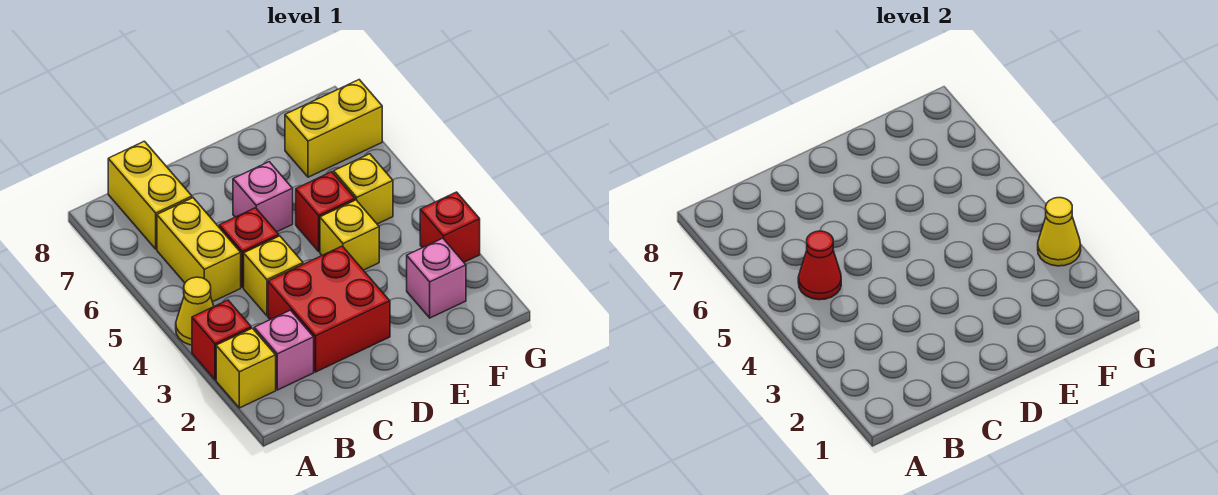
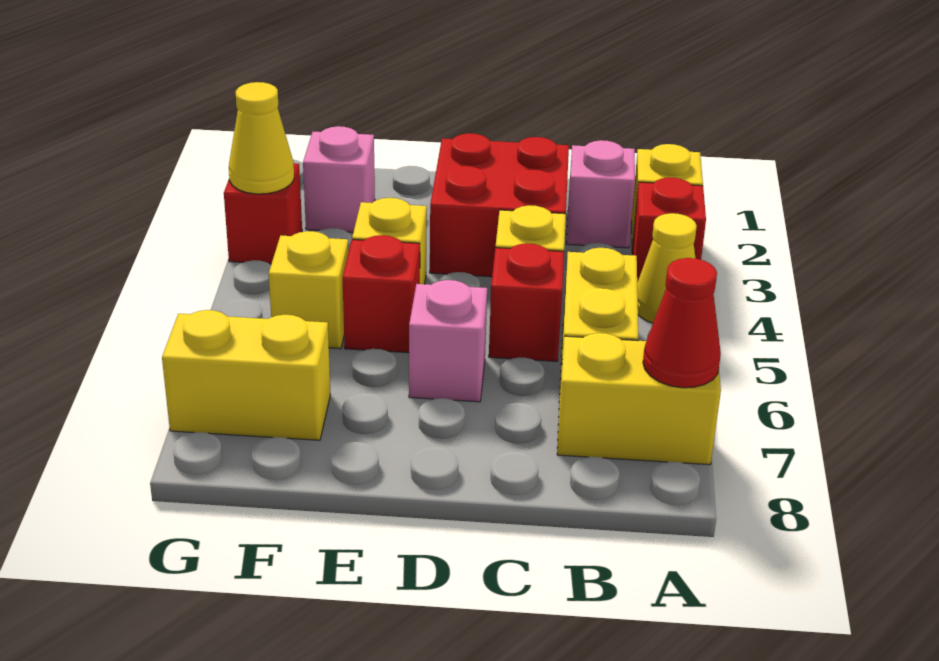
red 1x1 cone [798,231,841,300] -> red 1x1 cone moved to [643,258,721,388]
yellow 1x2 brick [108,141,192,249] -> yellow 1x2 brick turned to [557,333,721,465]

